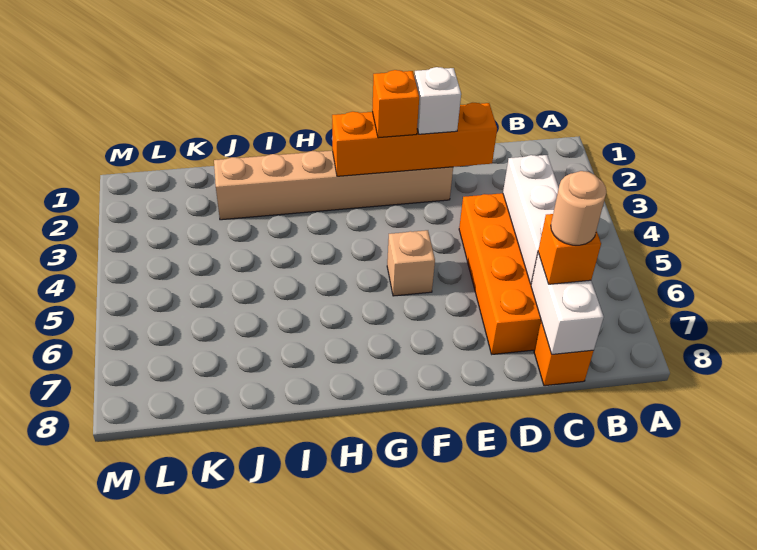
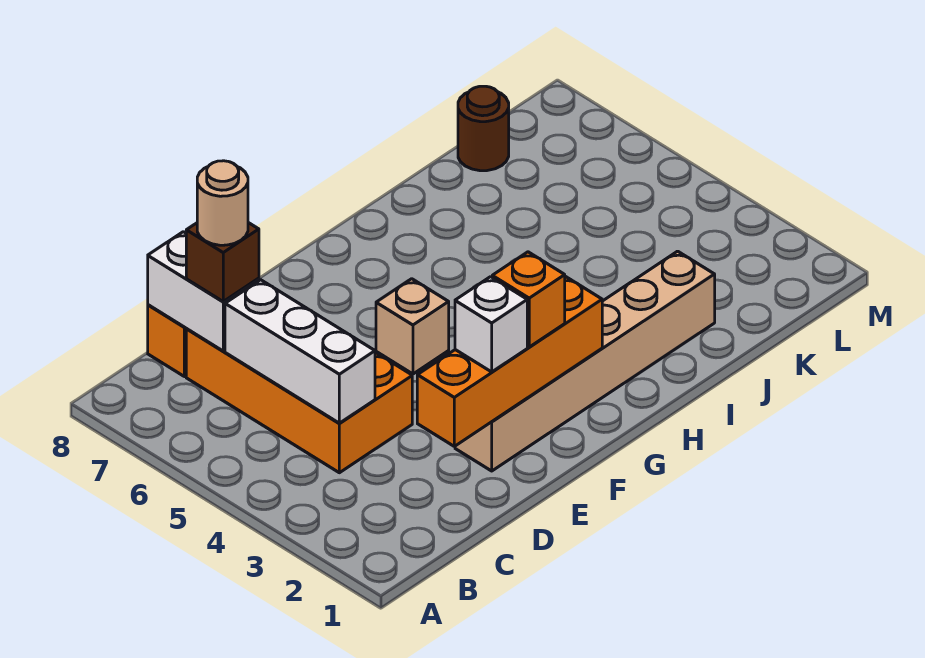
orange 1x1 brick [538,214,601,284] -> brown 1x1 brick [186,223,259,302]
none -> brown 1x1 round brick [458,86,509,171]

